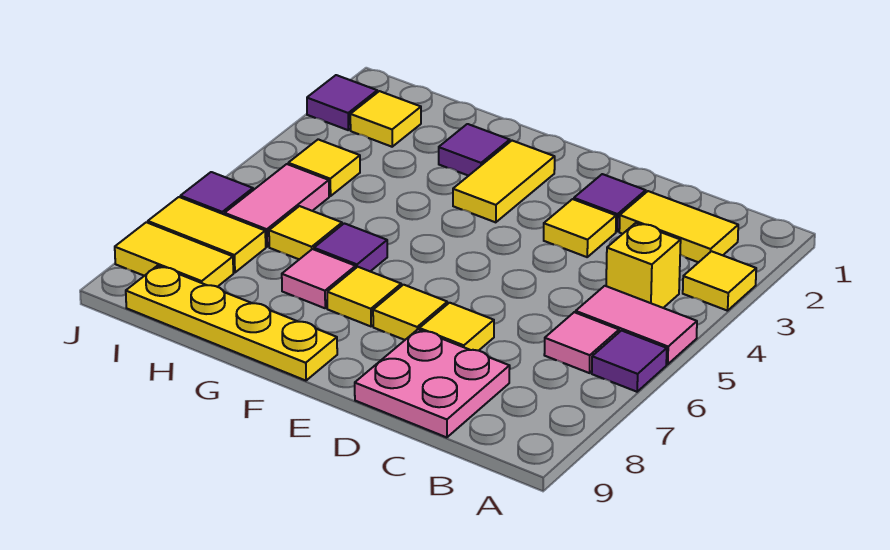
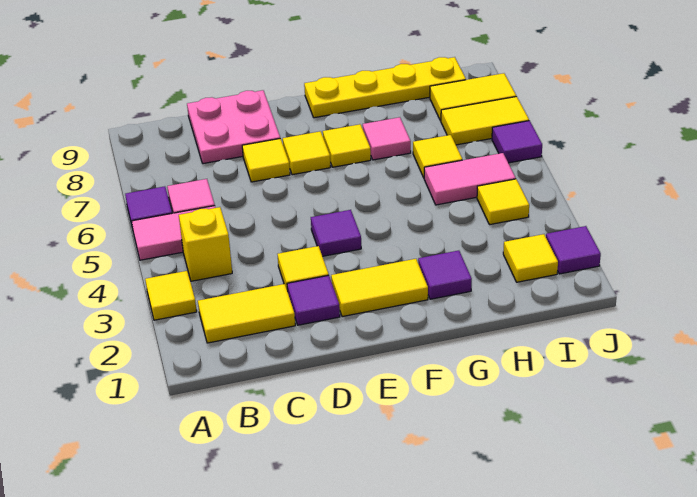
yellow 1x2 tile [453,141,555,222] -> yellow 1x2 tile turned to [331,259,428,317]
purple 1x1 tile [314,223,387,271] -> purple 1x1 tile moved to [311,210,361,256]
pink 1x2 tile [225,164,329,247] -> pink 1x2 tile turned to [424,153,516,205]

